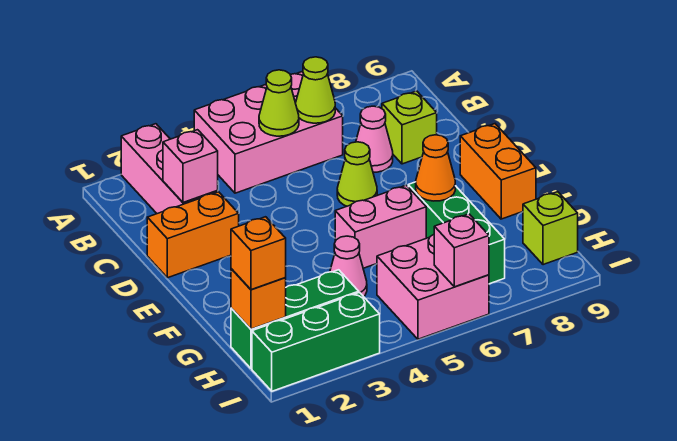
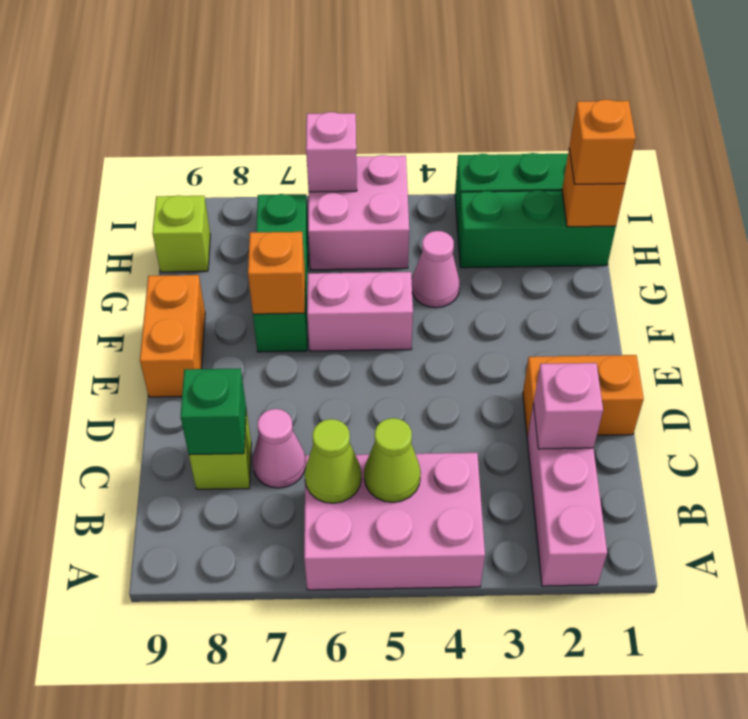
none -> green 1x1 brick [181,368,246,455]
lime 1x1 cone [337,142,377,206] -> none
orange 1x1 cone [416,135,455,201] -> orange 1x1 brick [248,232,305,314]

